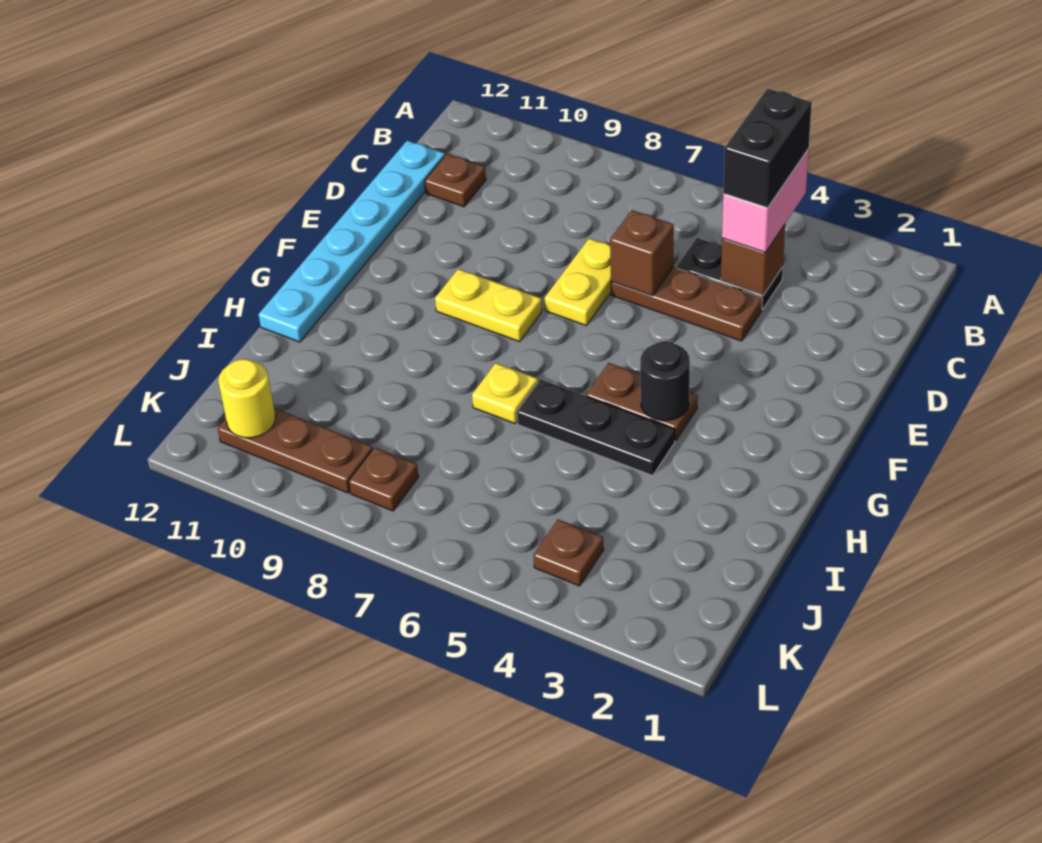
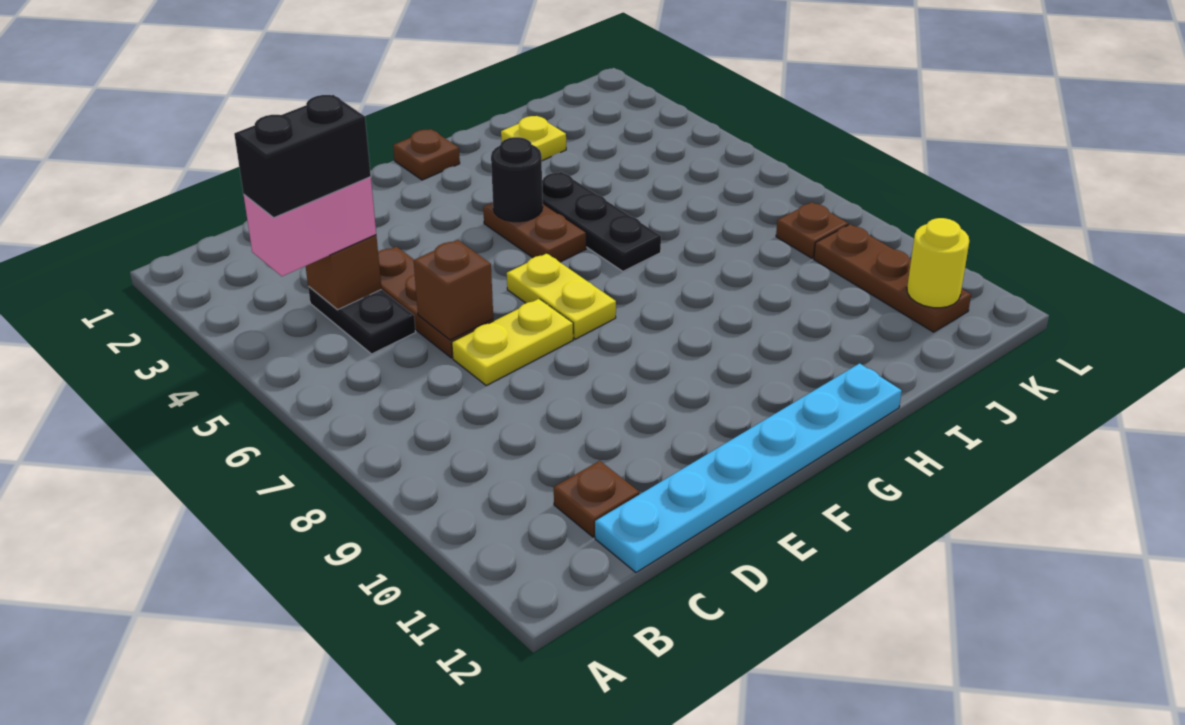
yellow 1x2 plate [435,269,542,342] -> yellow 1x2 plate moved to [507,254,616,339]
yellow 1x1 plate [472,363,538,423] -> yellow 1x1 plate moved to [501,116,566,161]
brown 1x1 plate [533,519,604,586] -> brown 1x1 plate moved to [393,129,460,180]

